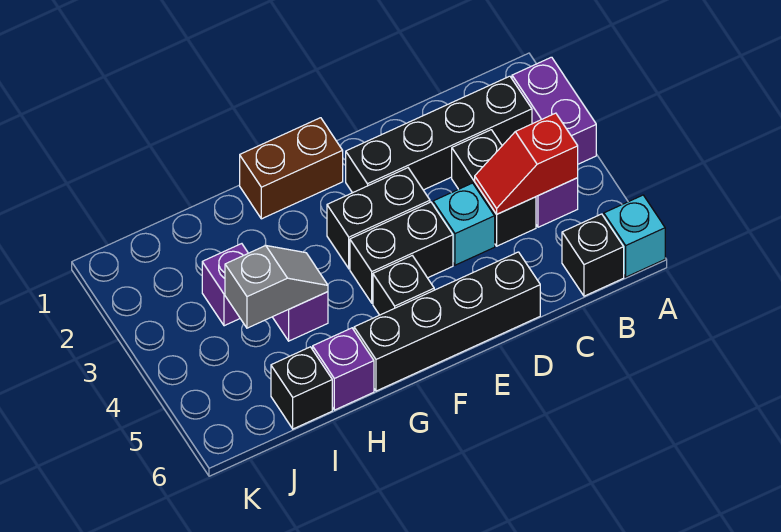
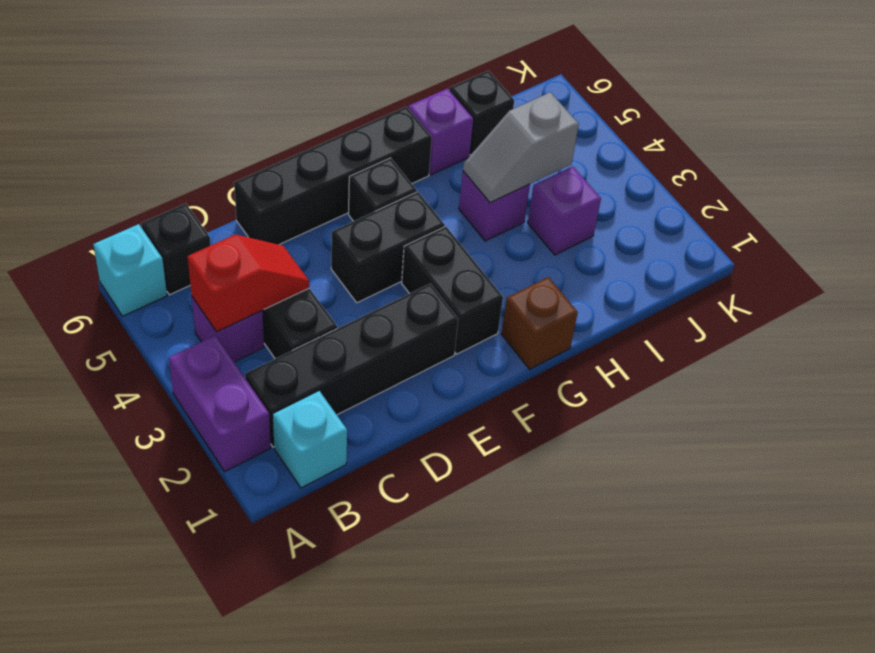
cyan 1x1 brick [433,183,495,265] -> cyan 1x1 brick moved to [273,391,347,488]
black 1x2 brick [327,168,430,269] -> black 1x2 brick turned to [402,227,503,354]
brown 1x2 brick [240,118,343,219] -> brown 1x1 brick [501,277,578,369]

